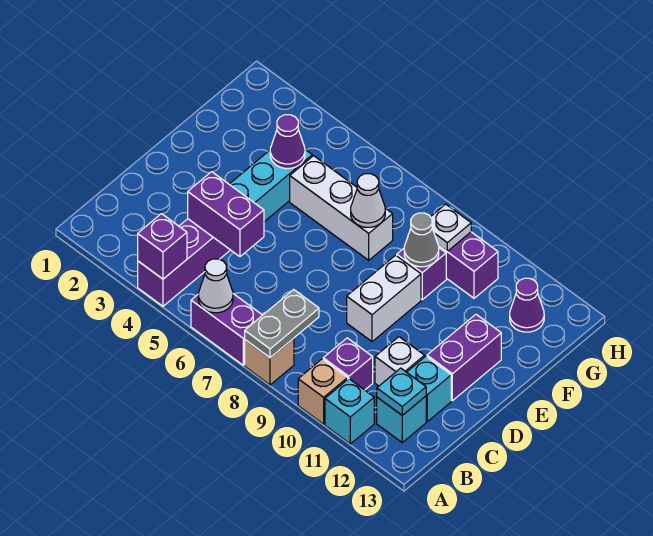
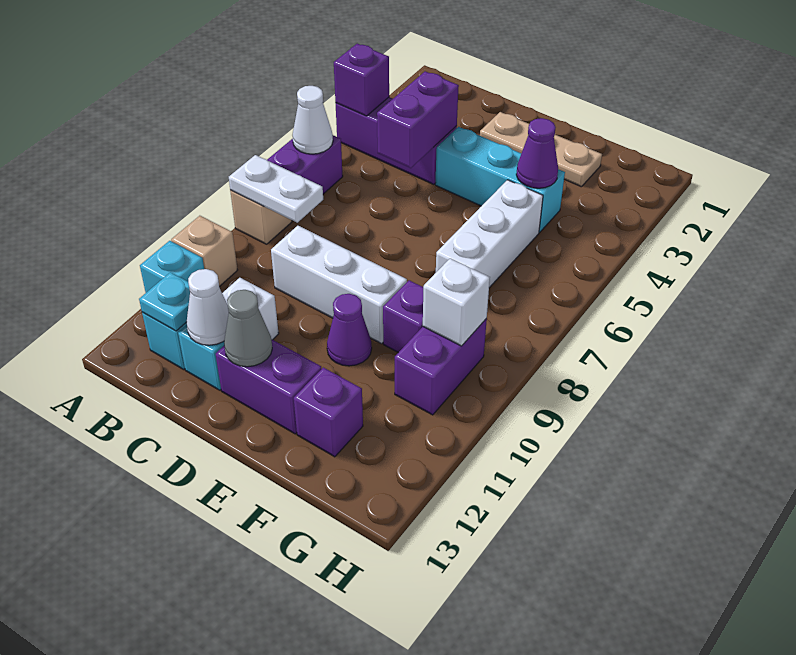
grey 1x2 plate [245,290,319,358] -> white 1x2 plate [229,155,323,223]
purple 1x1 brick [323,338,373,390] -> purple 1x1 brick moved to [294,368,363,457]
none -> tan 1x3 plate [480,112,602,187]
white 1x2 brick [347,255,421,342] -> white 1x3 brick [271,226,407,344]
white 1x1 cone [351,174,385,227] -> white 1x1 cone moved to [187,269,229,345]
grey 1x1 cone [404,213,439,267] -> grey 1x1 cone moved to [224,290,272,367]
white 1x1 plate [431,204,471,251] -> white 1x1 brick [423,258,490,346]
purple 1x1 cone [510,278,544,332] -> purple 1x1 cone moved to [327,294,372,366]

